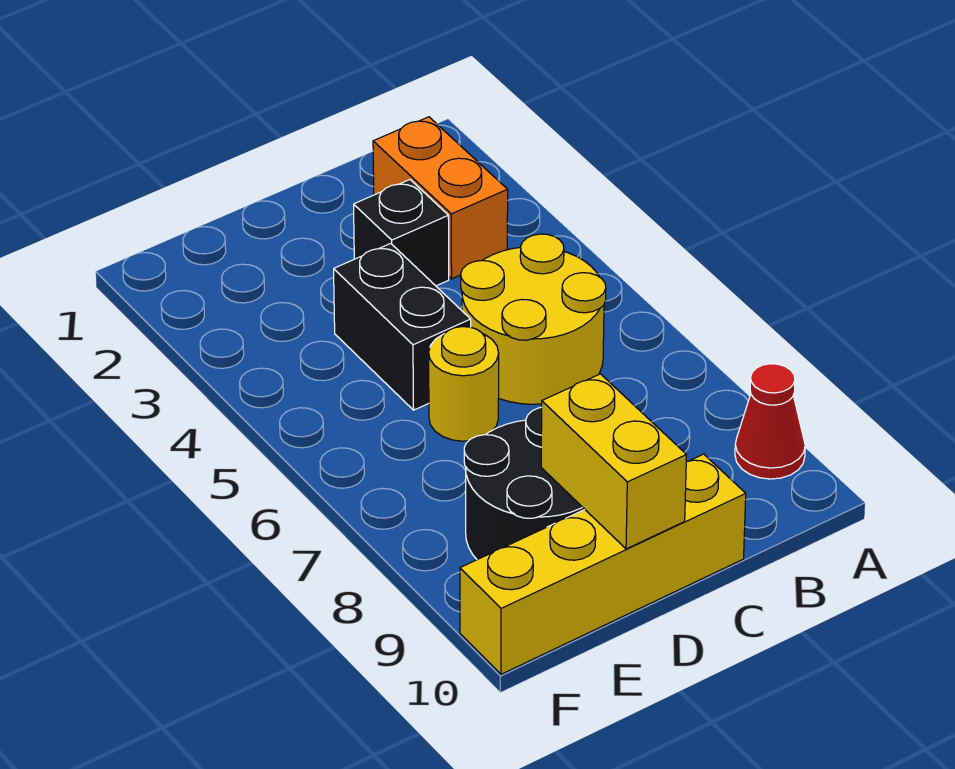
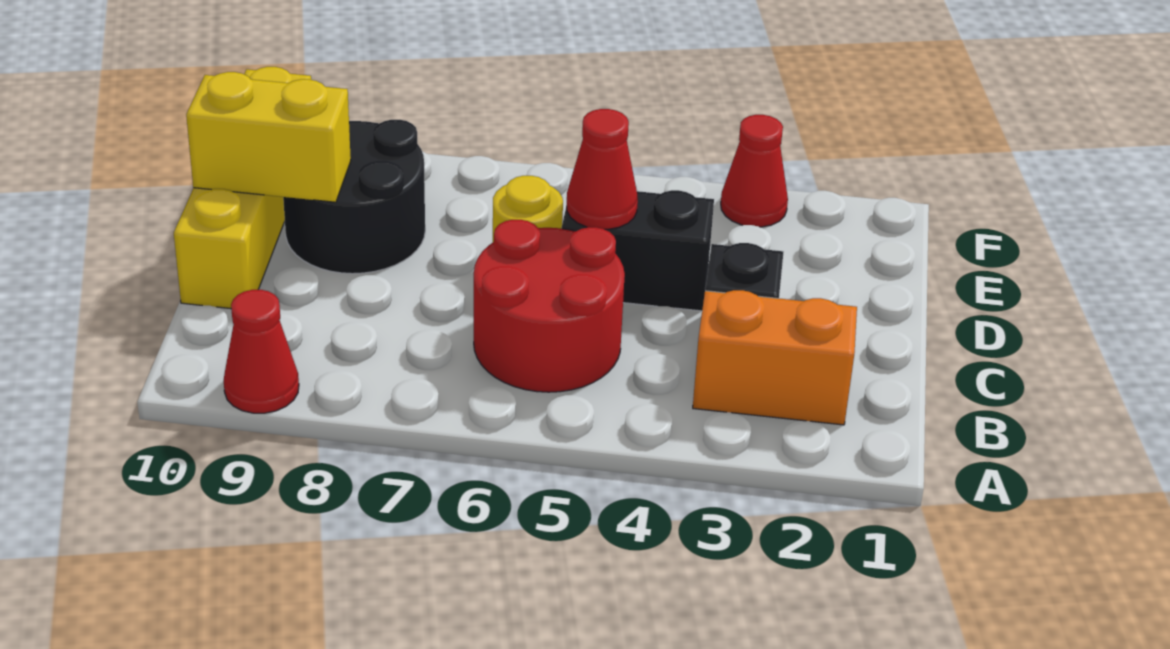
yellow 2x2 round brick [461,234,606,404] -> red 2x2 round brick [474,220,625,392]
none -> red 1x1 cone [567,109,638,229]
none -> red 1x1 cone [721,115,788,227]

